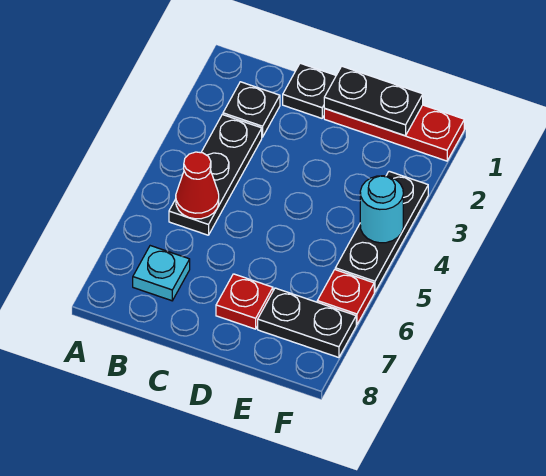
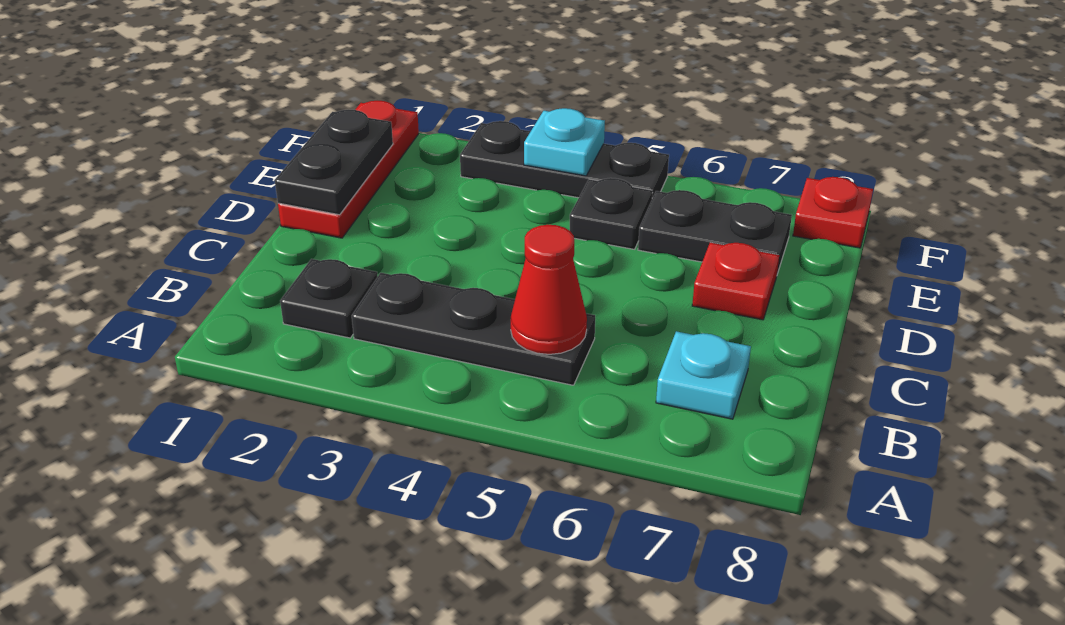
black 1x1 plate [283,63,336,118] -> black 1x1 plate moved to [570,178,653,249]
black 1x2 plate [258,288,356,358] -> black 1x2 plate turned to [638,190,792,274]
cyan 1x1 round brick [360,176,403,243] -> cyan 1x1 plate [524,108,605,176]
red 1x1 plate [317,270,374,325] -> red 1x1 plate moved to [793,177,873,248]

